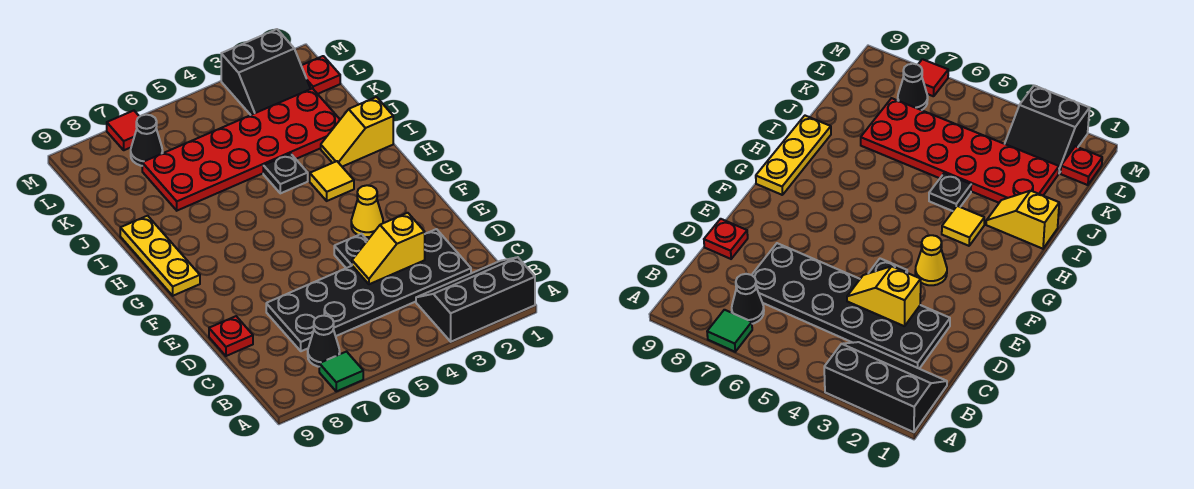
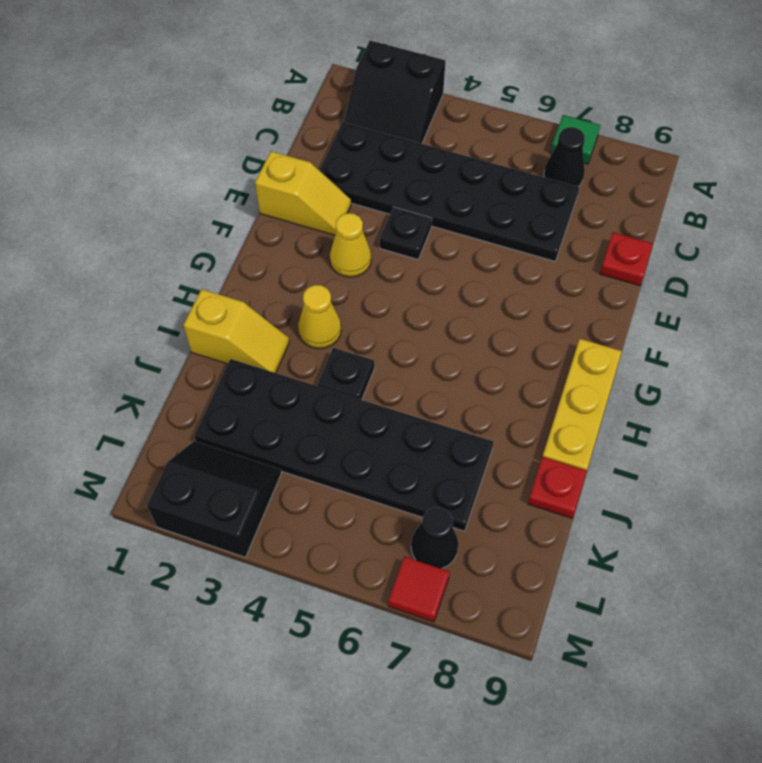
black 2x3 slope [416,257,535,342] -> black 2x2 slope [344,41,445,144]
yellow 1x2 slope [352,213,425,284] -> yellow 1x2 slope moved to [255,151,351,235]
yellow 1x1 tile [310,161,354,201] -> yellow 1x1 cone [298,285,341,349]
red 2x6 plate [142,88,340,211] -> black 2x6 plate [194,359,494,531]
red 1x1 plate [301,56,340,94] -> red 1x1 plate moved to [528,457,587,518]

